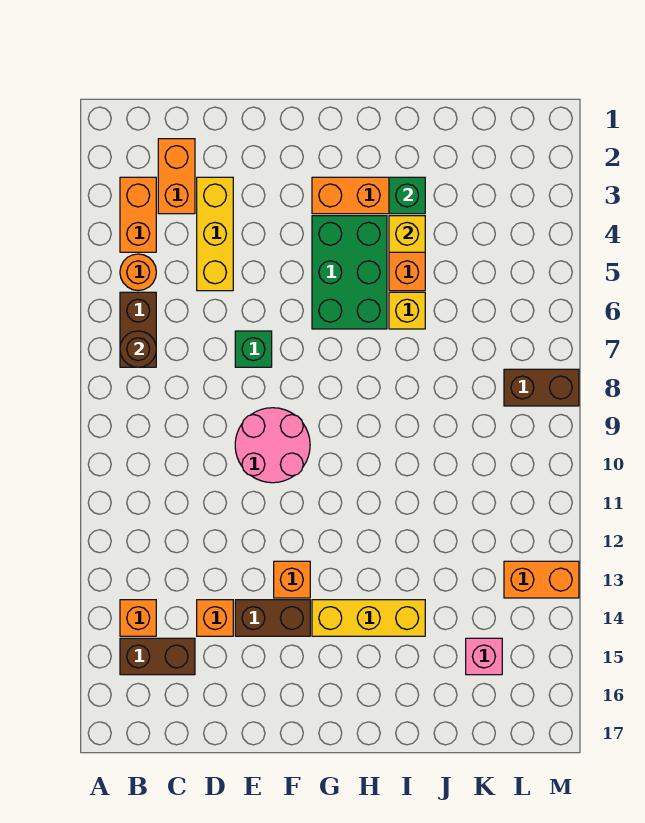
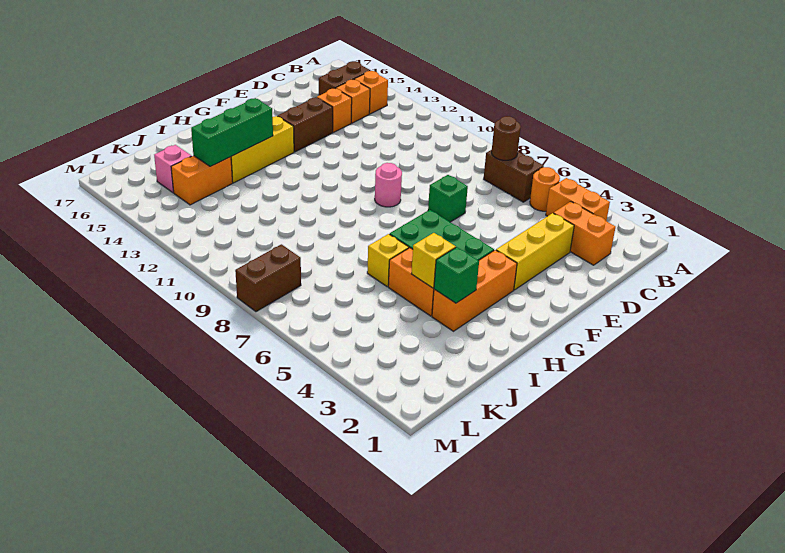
yellow 1x3 brick [197,177,233,291] -> yellow 1x3 brick turned to [496,213,574,290]
pink 2x2 round brick [235,408,310,483] -> pink 1x1 round brick [375,163,402,207]
orange 1x1 brick [274,561,310,598] -> orange 1x1 brick moved to [336,80,370,123]
none -> green 1x3 brick [191,98,273,167]
orange 1x2 brick [504,561,579,598] -> orange 1x2 brick moved to [171,156,233,205]

